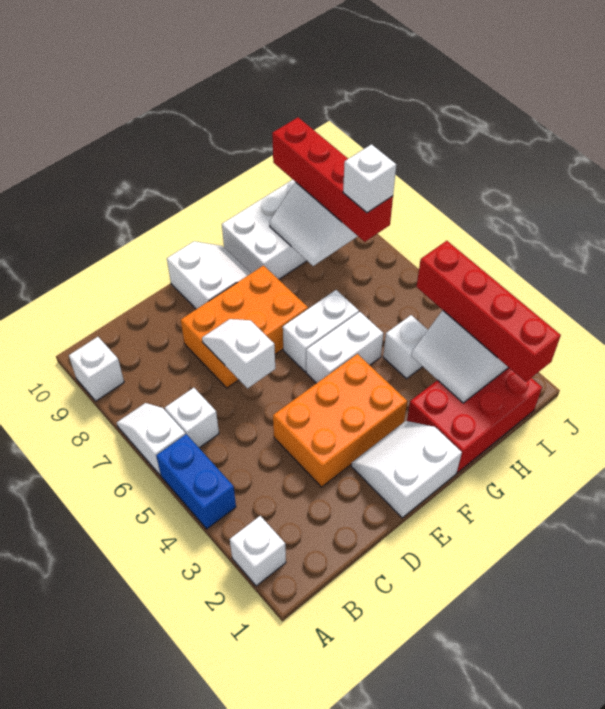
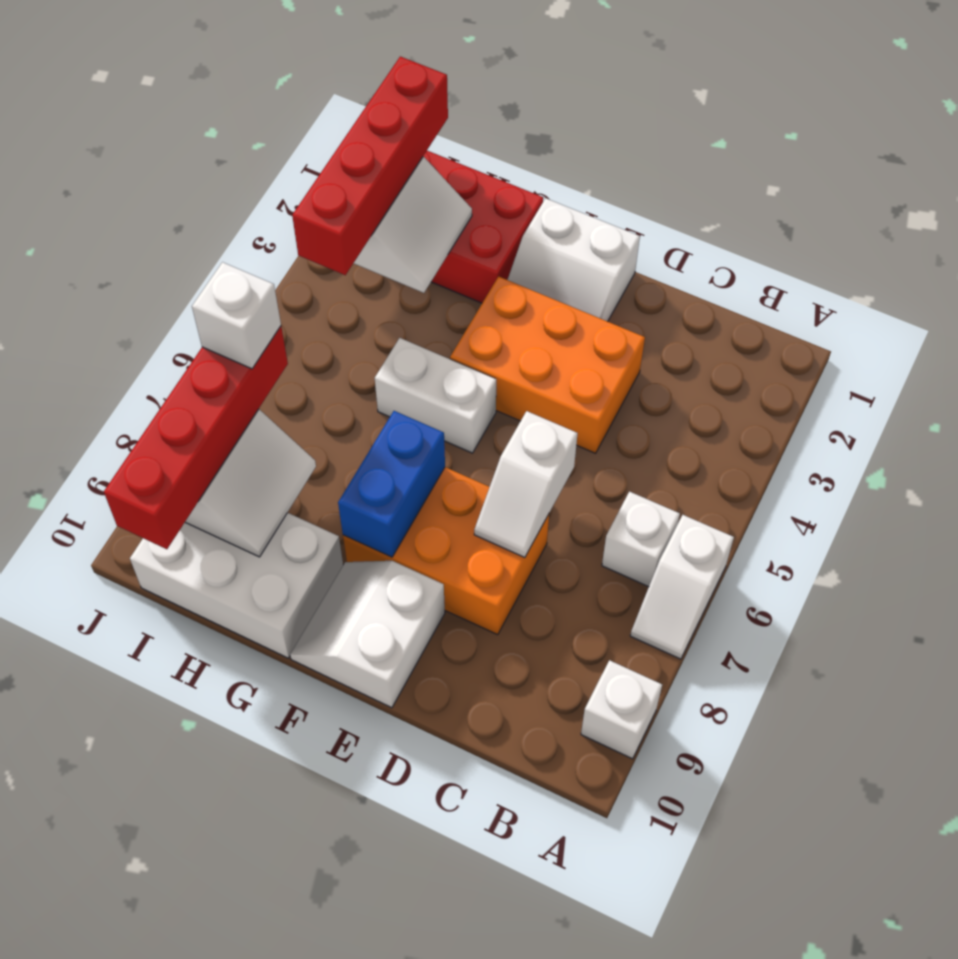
white 1x1 brick [230,516,286,586] -> none
blue 1x2 brick [156,434,236,529] -> blue 1x2 brick moved to [338,411,445,557]
white 1x2 brick [283,290,359,372] -> none
white 1x1 brick [383,315,428,379] -> none

